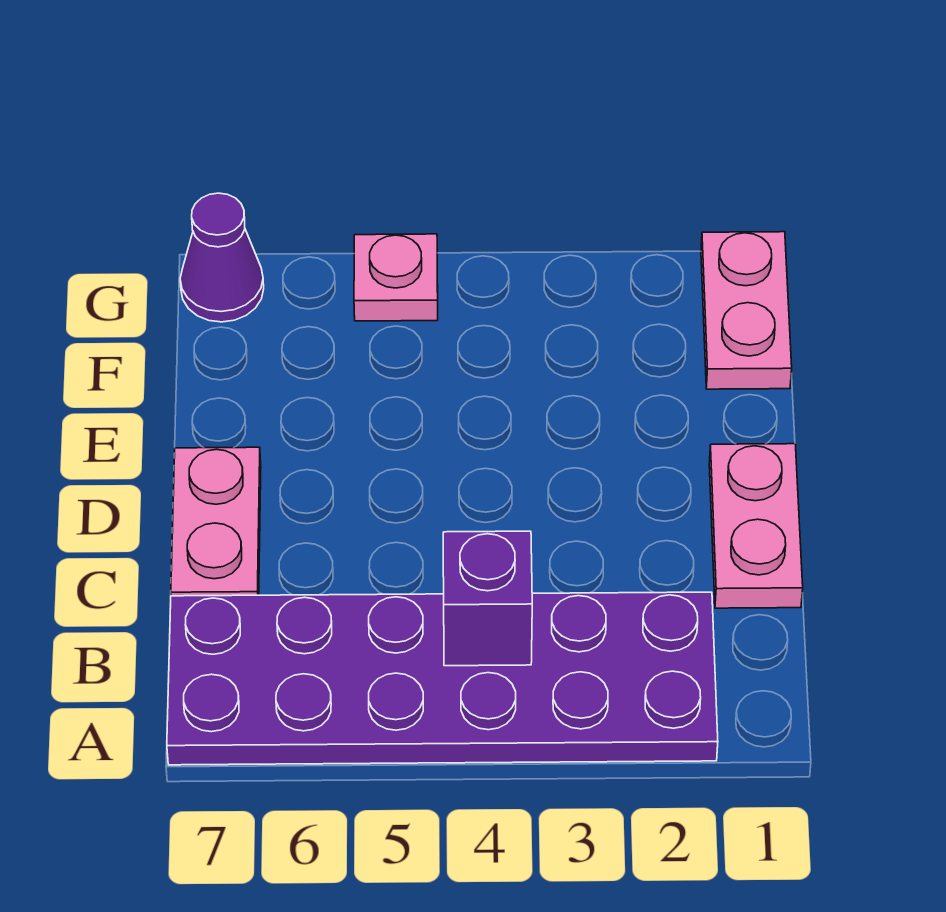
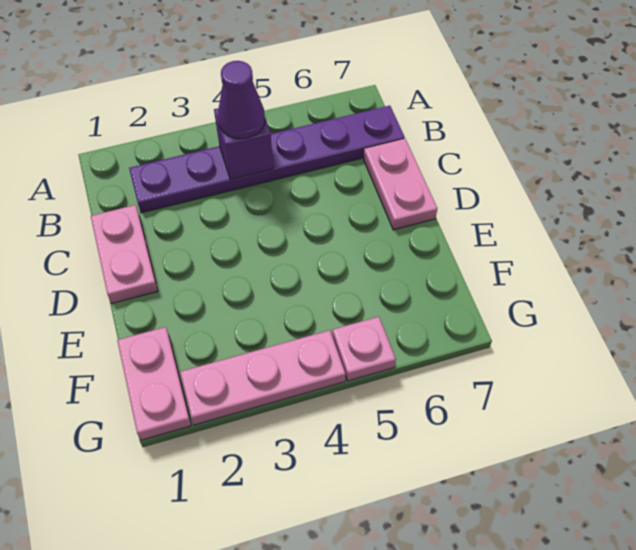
purple 2x6 plate [167,592,718,765] -> purple 1x6 plate [129,106,405,213]
none -> pink 1x3 plate [180,330,345,425]
purple 1x1 cone [180,193,264,322] -> purple 1x1 cone moved to [218,61,265,139]

